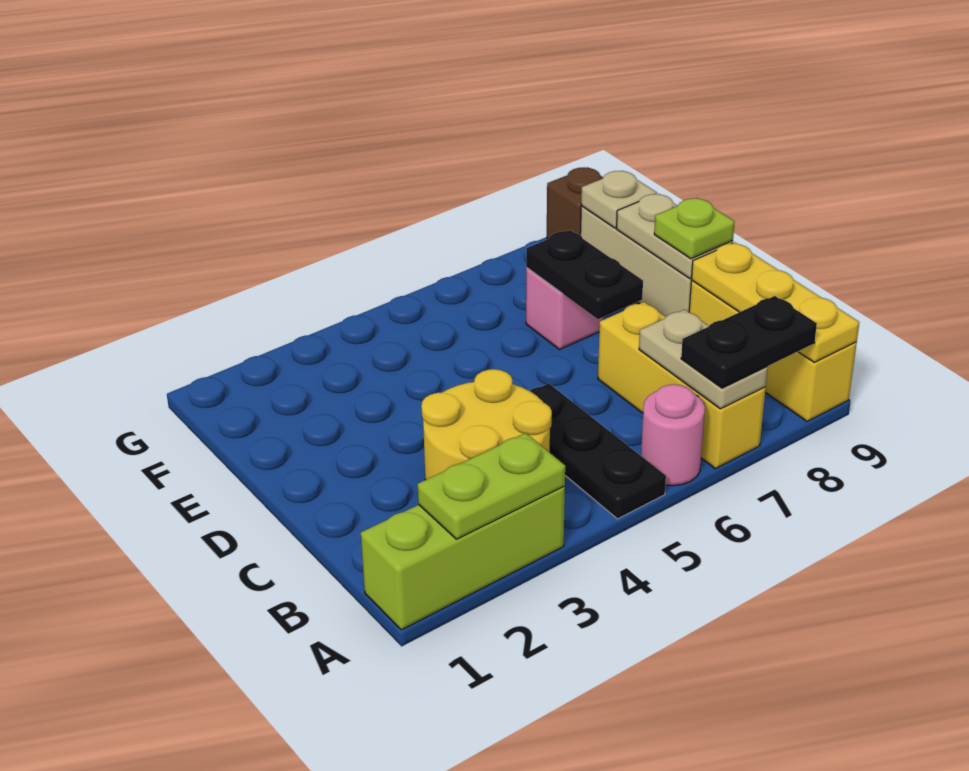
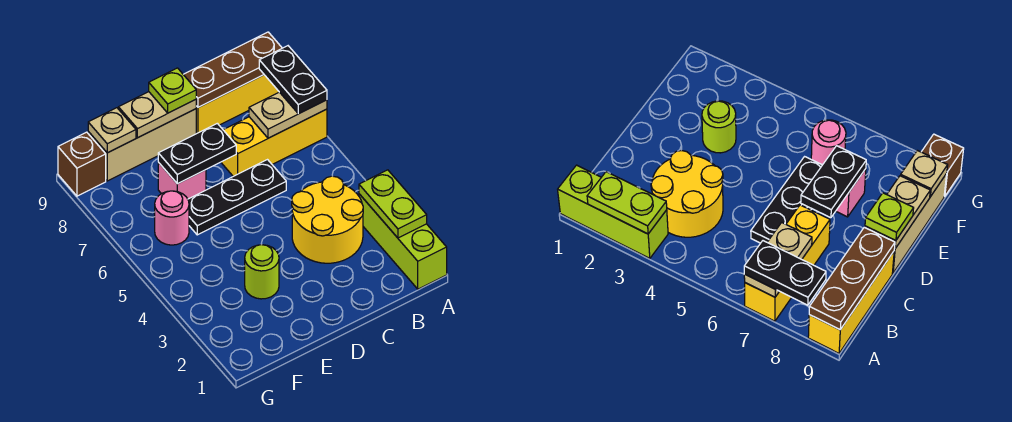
black 1x3 plate [530,383,666,519] -> black 1x3 plate moved to [188,160,286,235]
pink 1x1 round brick [641,384,705,486] -> pink 1x1 round brick moved to [155,191,189,245]
yellow 1x3 plate [691,242,859,362] -> brown 1x3 plate [183,32,282,107]
none -> lime 1x1 round brick [245,244,279,299]

